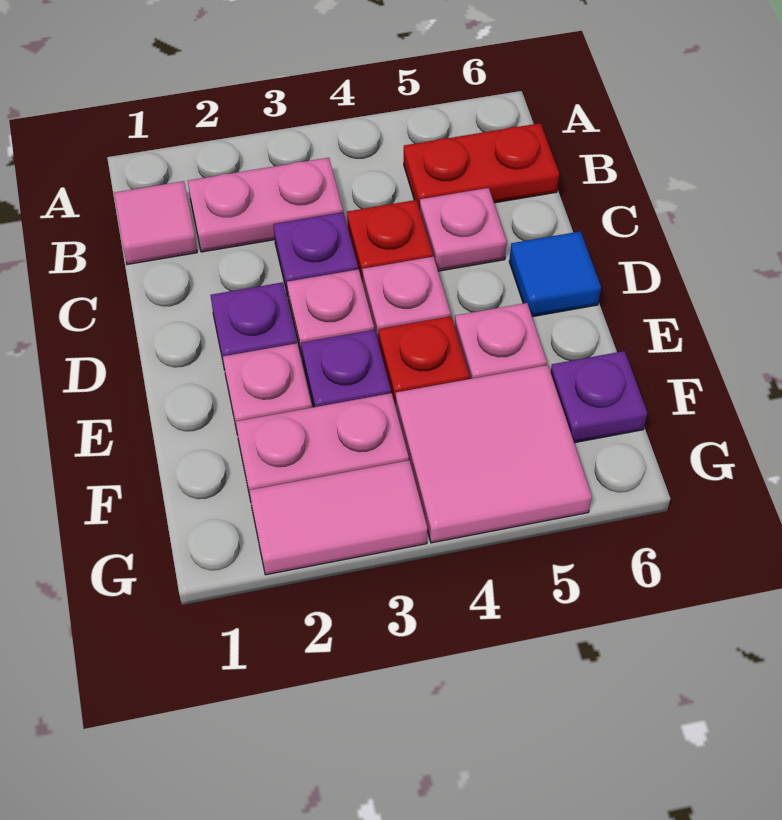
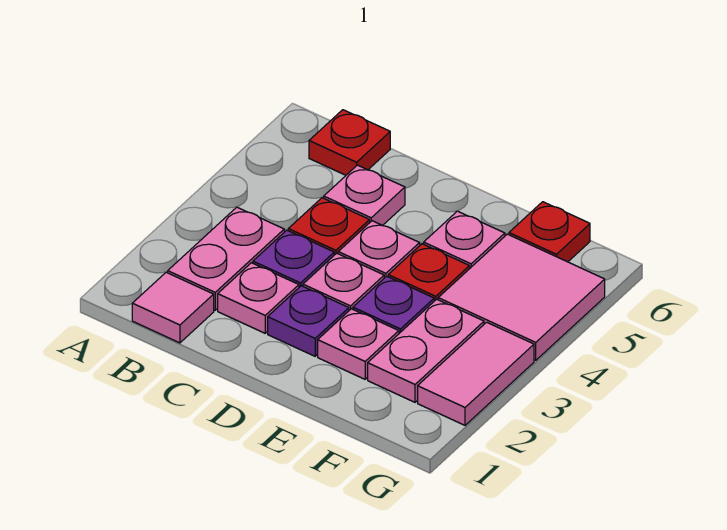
red 1x2 plate [404,123,559,209] -> red 1x1 plate [309,110,390,175]
none -> pink 1x1 plate [218,263,299,333]
blue 1x1 tile [509,231,601,317] -> none
purple 1x1 plate [551,351,647,443] -> red 1x1 plate [509,202,590,262]

